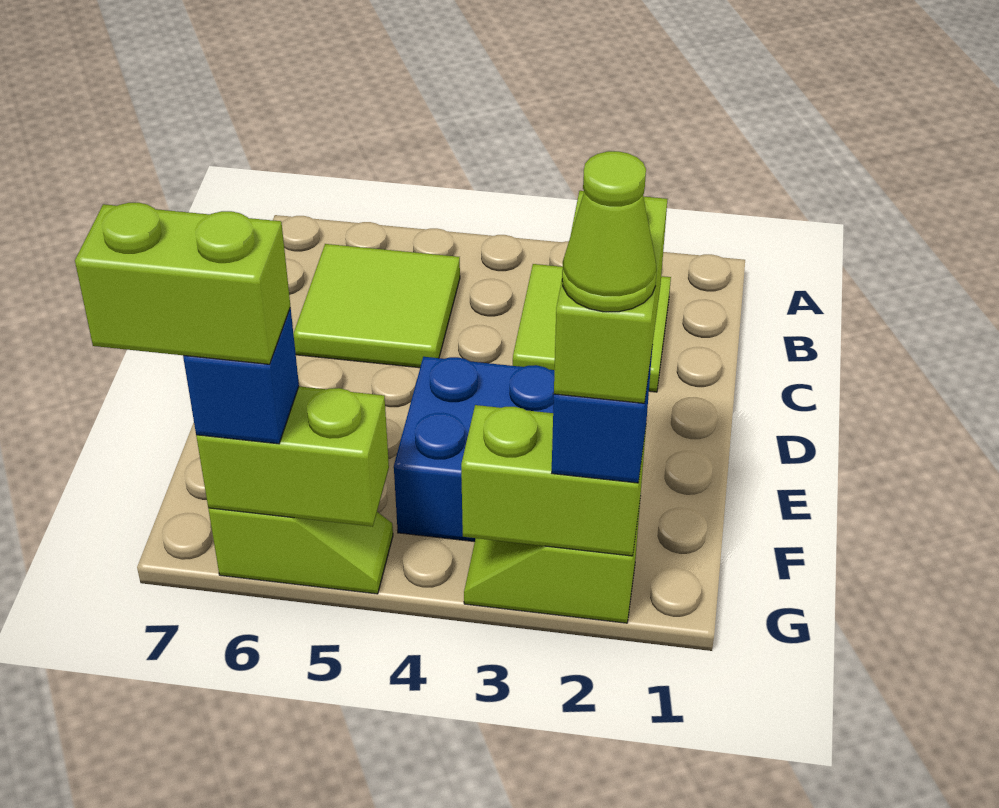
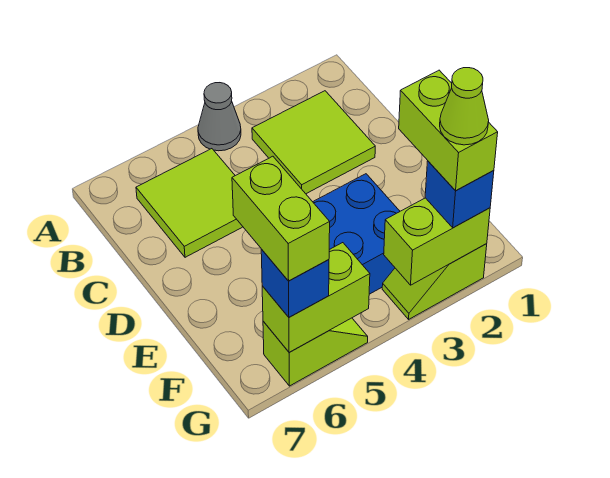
none -> grey 1x1 cone [198,83,241,151]
lime 1x2 brick [75,203,290,364] -> lime 1x2 brick turned to [232,156,330,281]

